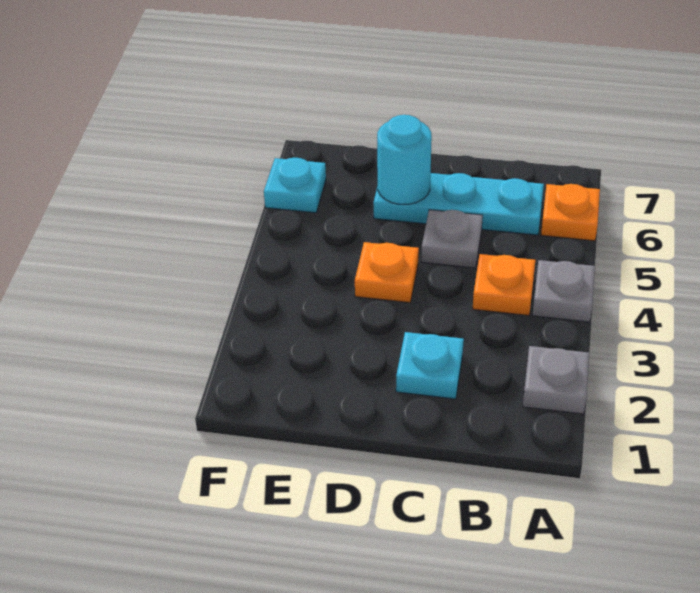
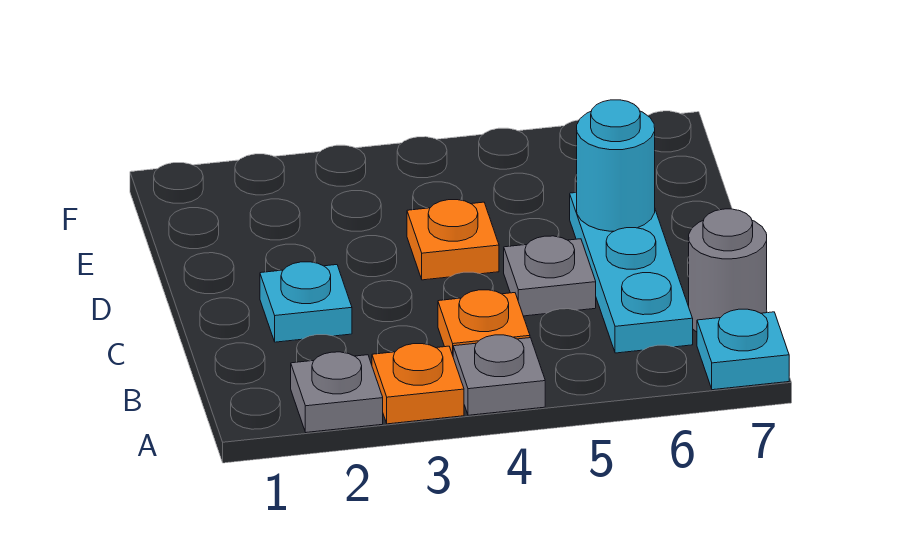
orange 1x1 plate [541,184,600,241] -> orange 1x1 plate moved to [372,344,464,424]
none -> grey 1x1 round brick [689,209,767,332]
cyan 1x1 plate [264,158,326,213] -> cyan 1x1 plate moved to [697,309,789,390]

